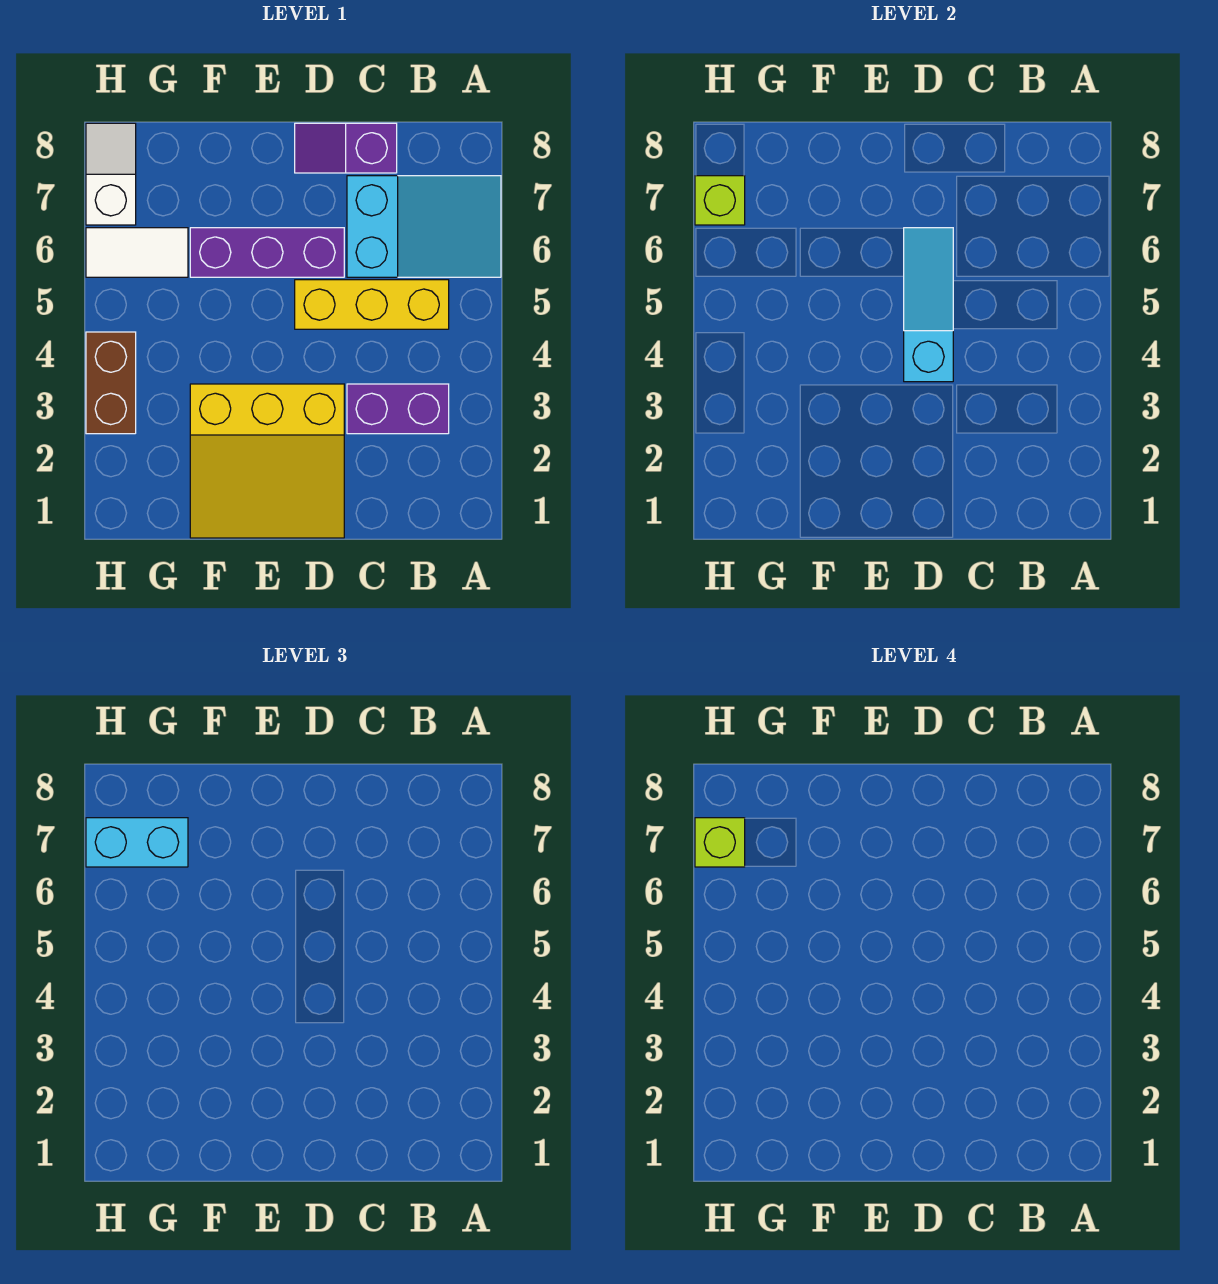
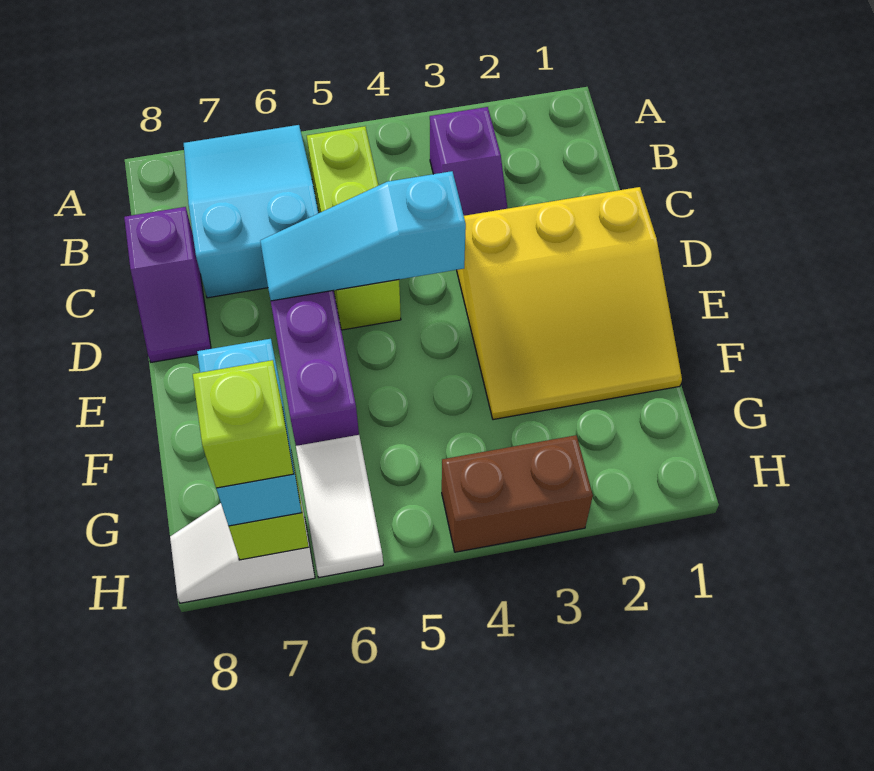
purple 1x2 brick [347,384,449,434] -> purple 1x2 slope [430,107,508,216]
yellow 1x3 brick [295,280,449,329] -> lime 1x3 brick [307,126,401,330]
yellow 3x3 slope [190,384,344,538] -> yellow 3x3 slope turned to [457,187,682,420]

